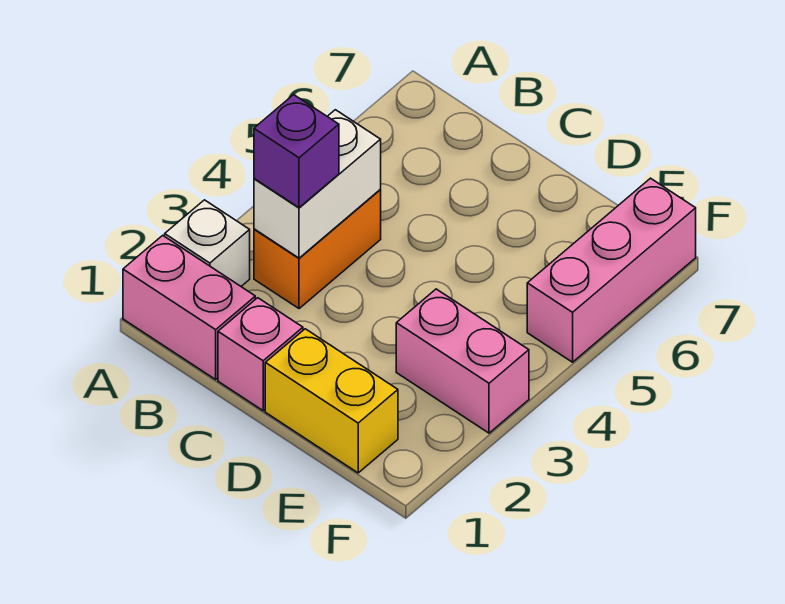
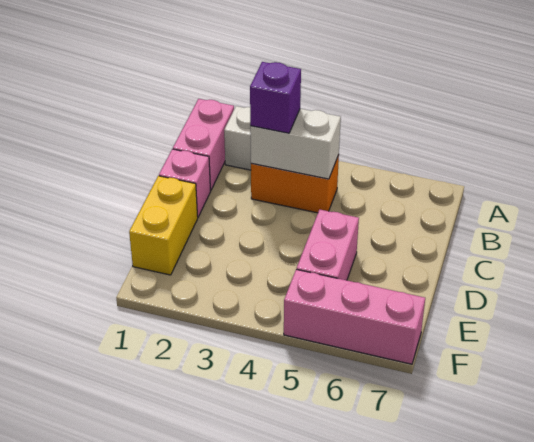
pink 1x2 brick [396,289,529,433] -> pink 1x2 brick moved to [297,210,359,280]

